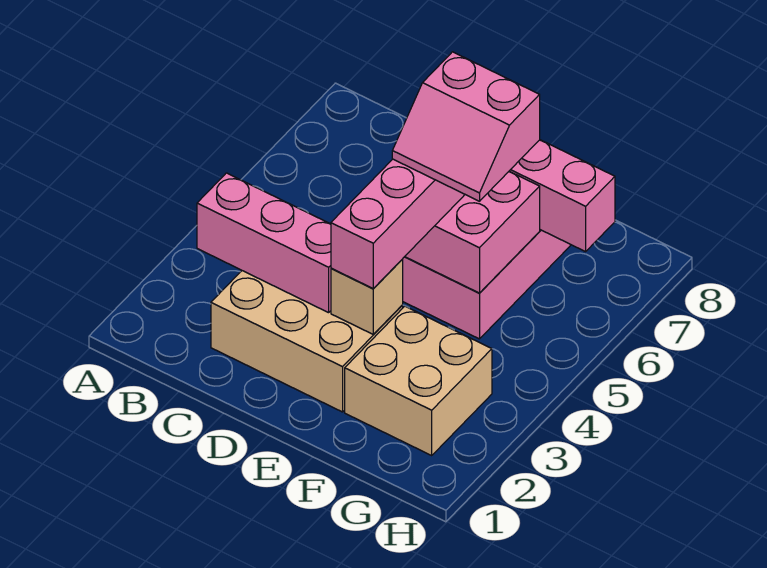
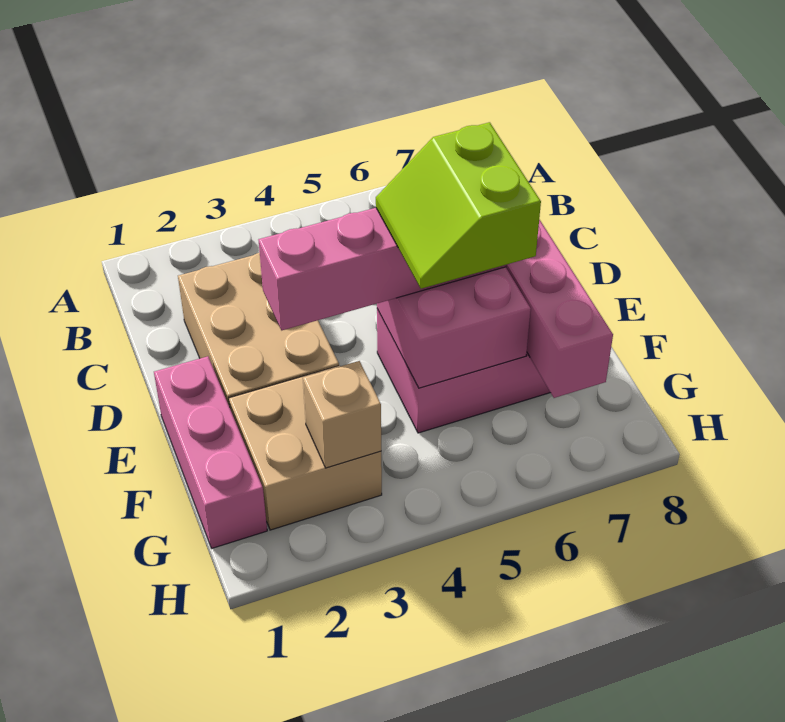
pink 1x3 brick [197,173,331,313] -> pink 1x3 brick moved to [154,356,267,548]
tan 1x1 brick [331,259,403,335] -> tan 1x1 brick moved to [303,361,381,468]
pink 2x2 slope [392,52,540,201] -> lime 2x2 slope [376,122,541,289]

